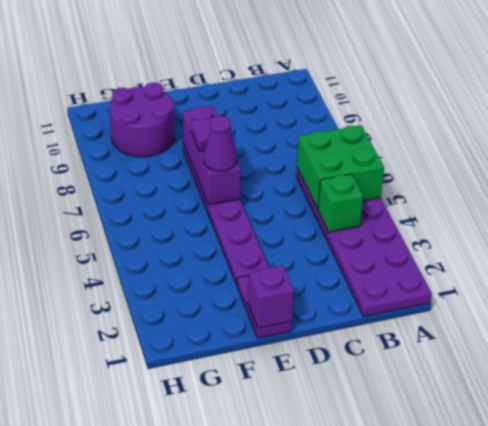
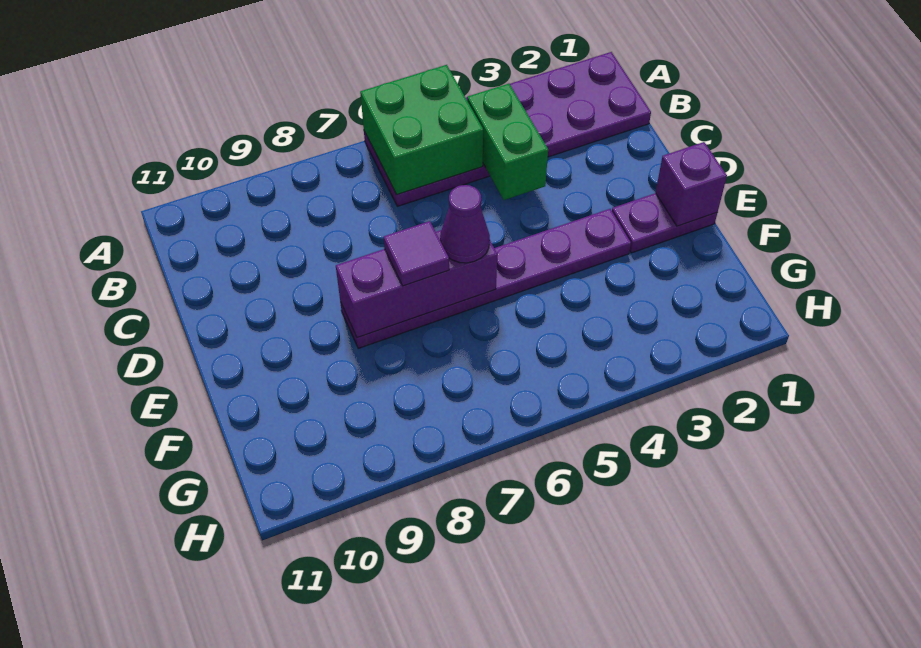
green 1x1 brick [318,174,363,232] -> green 1x2 brick [467,84,548,200]
purple 2x2 round brick [110,83,174,157] -> none

